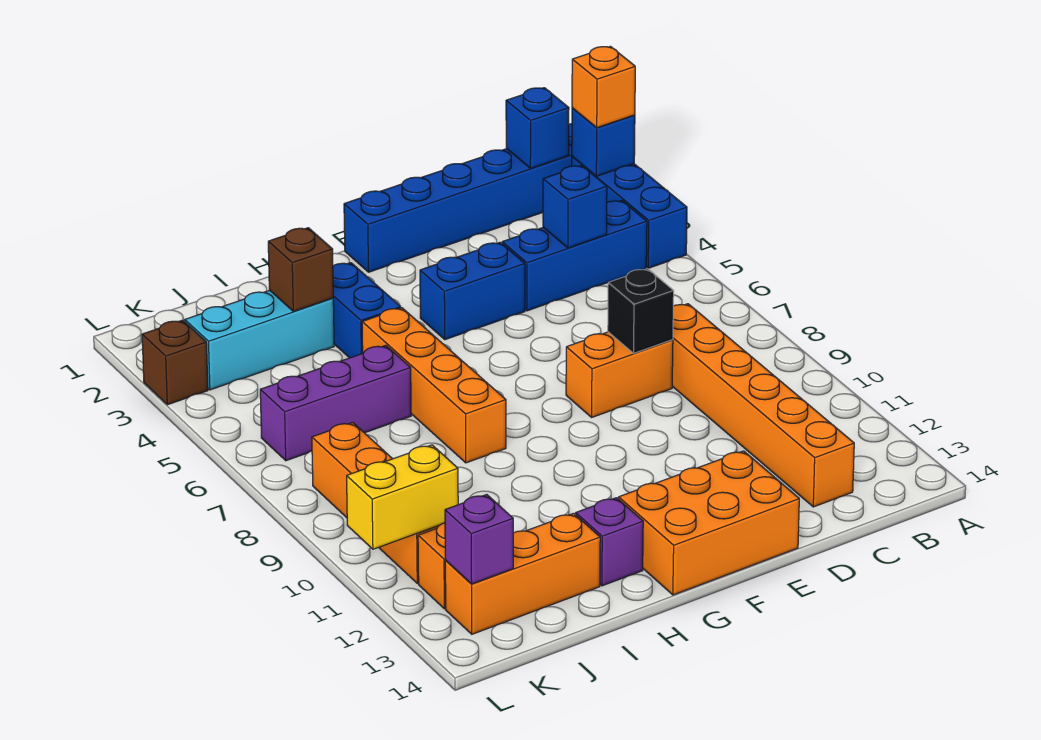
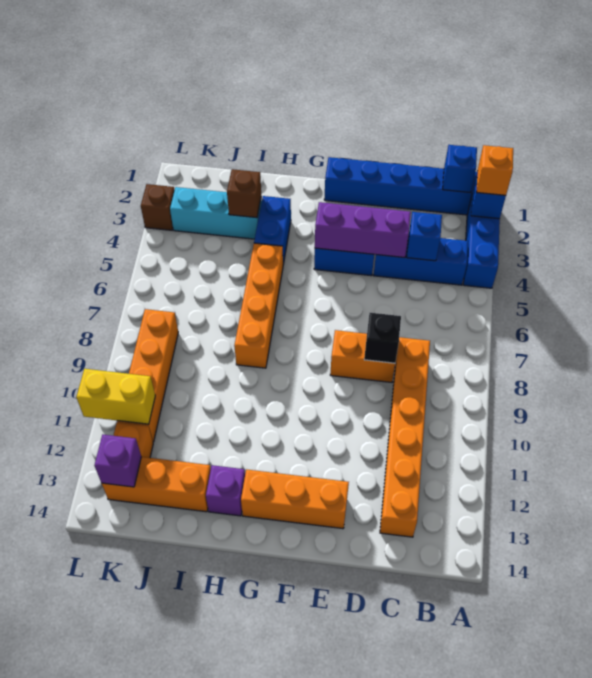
orange 2x3 brick [619,451,799,595] -> orange 1x3 brick [241,469,349,529]
purple 1x3 brick [260,345,411,461] -> purple 1x3 brick moved to [315,202,411,258]

